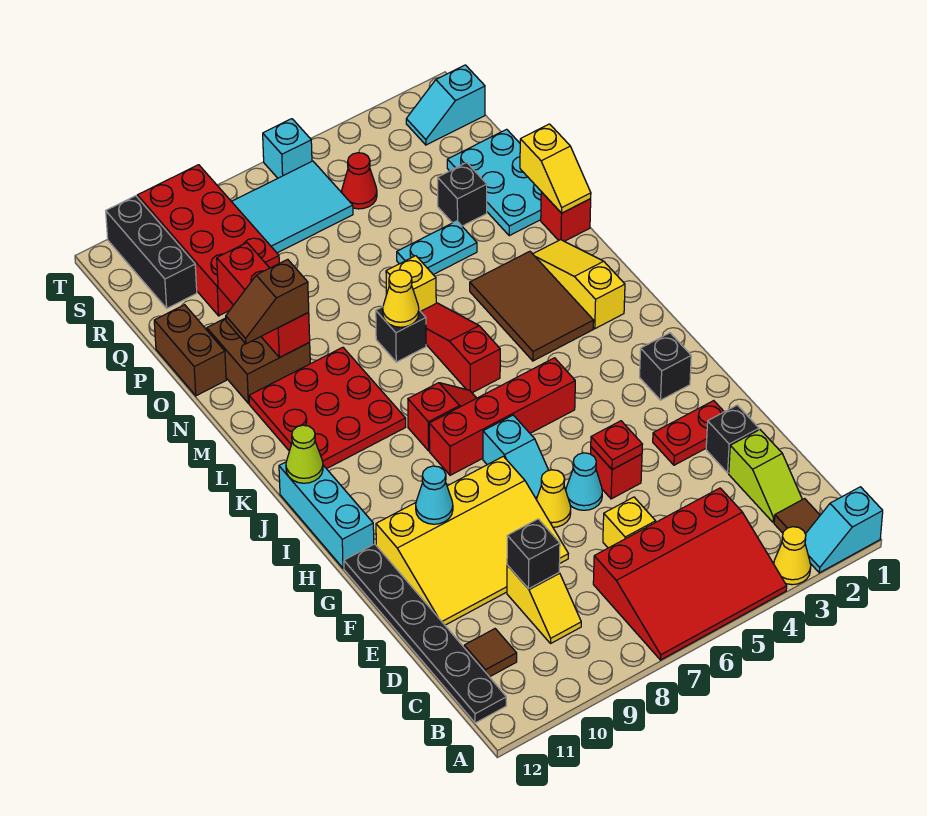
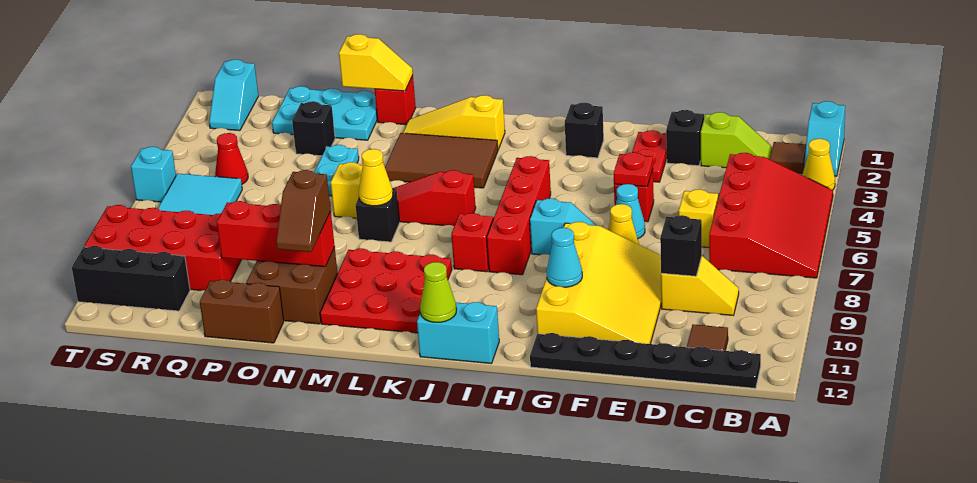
cyan 1x3 brick [279,462,374,568] -> cyan 1x2 brick [417,302,499,363]

